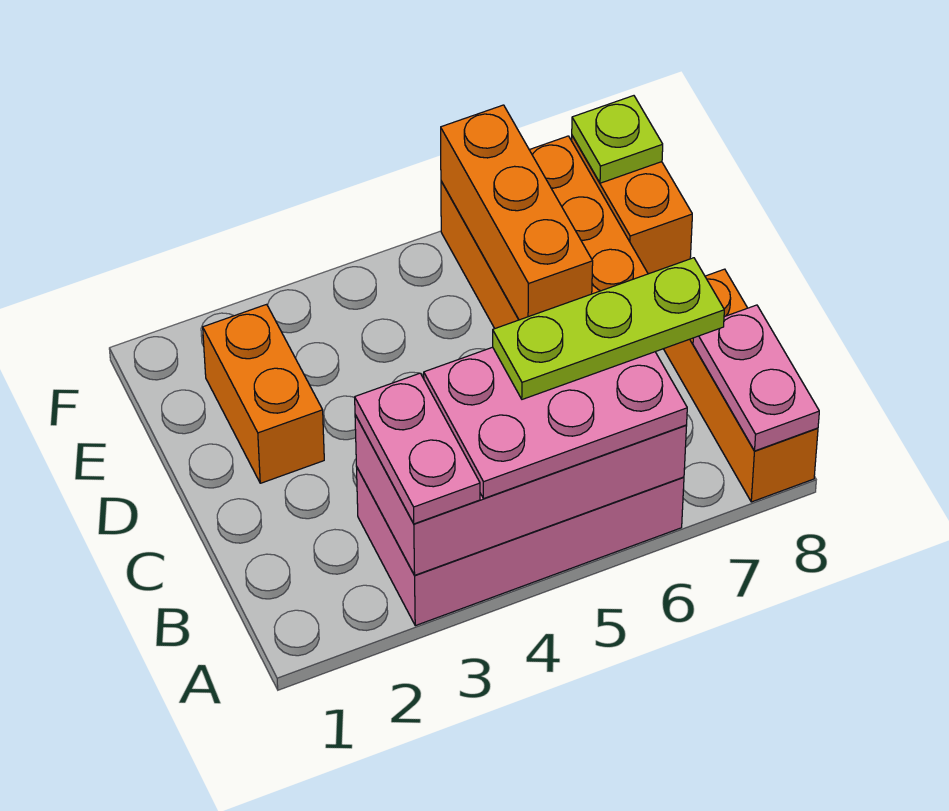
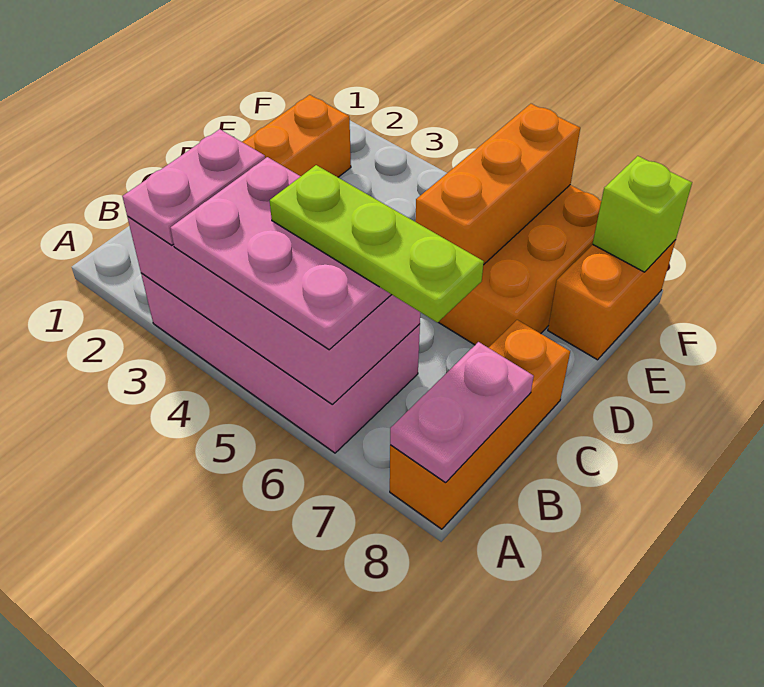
lime 1x1 plate [572,96,663,183] -> lime 1x1 brick [593,156,692,272]

